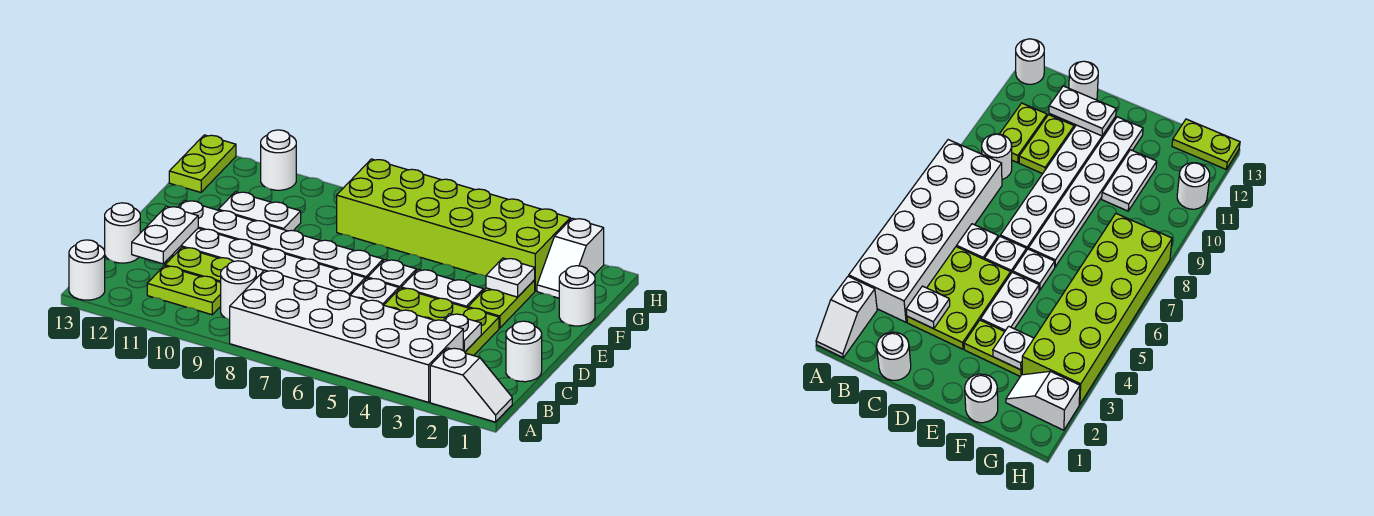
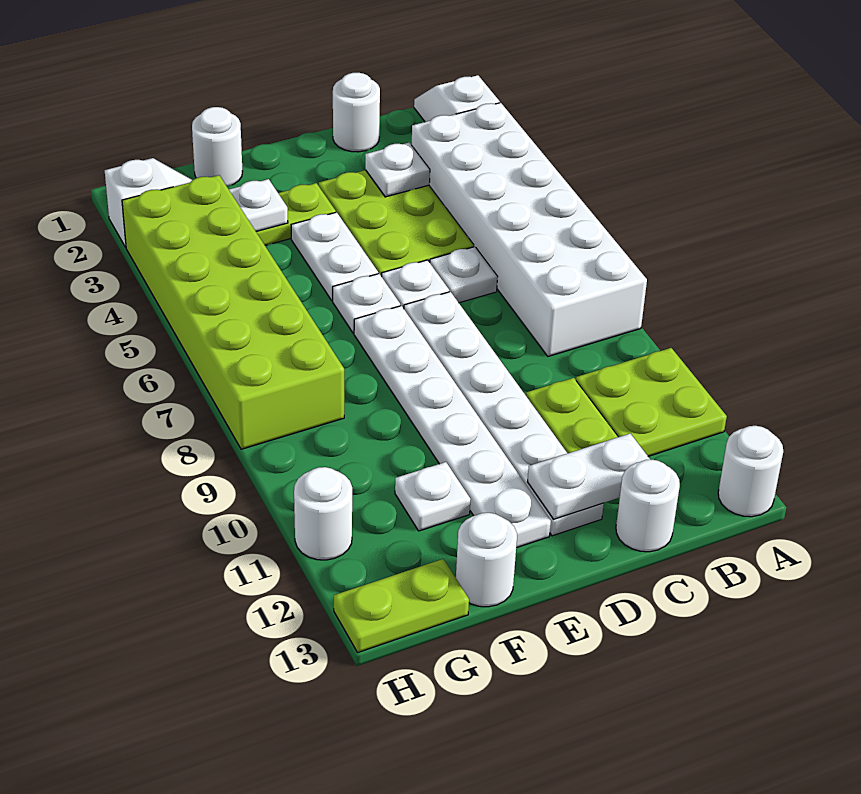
white 1x1 round brick [221,261,256,320] -> white 1x1 round brick moved to [456,513,517,607]
lime 1x2 plate [147,266,221,315] -> lime 2x2 plate [576,348,727,456]
white 1x2 plate [218,192,301,231] -> white 1x1 plate [395,462,470,531]

